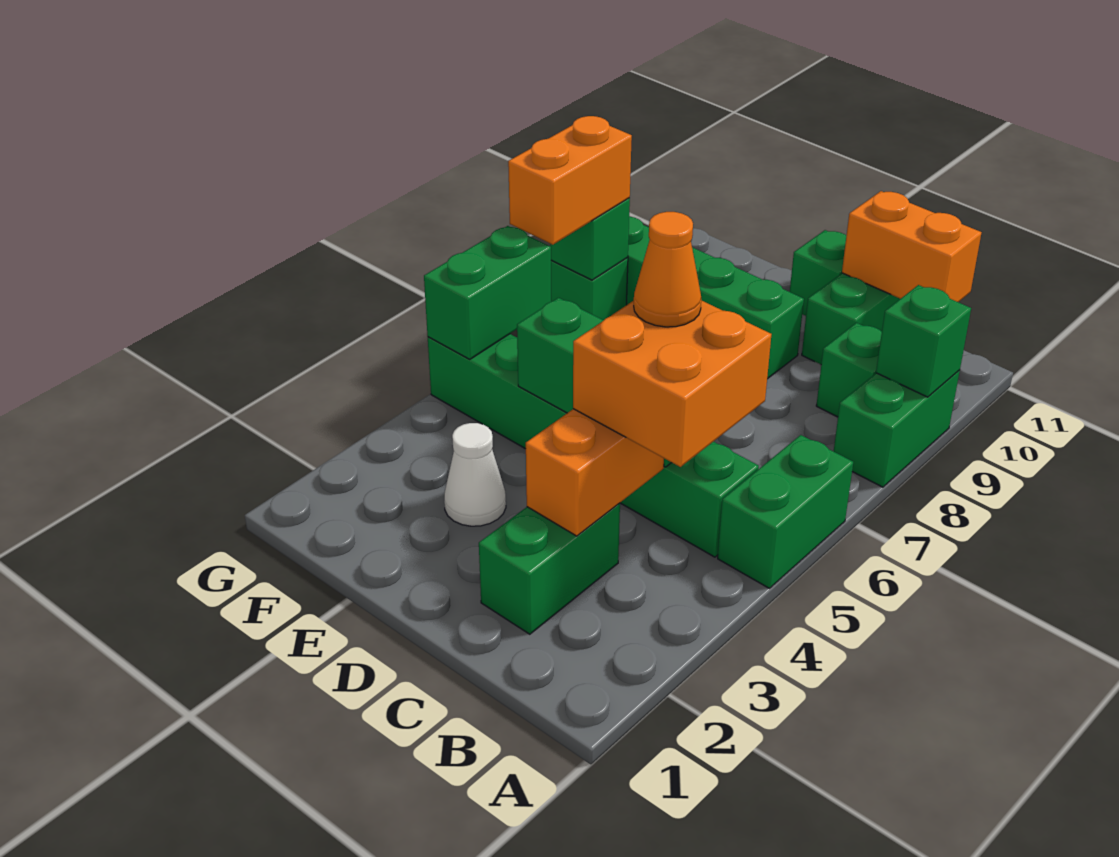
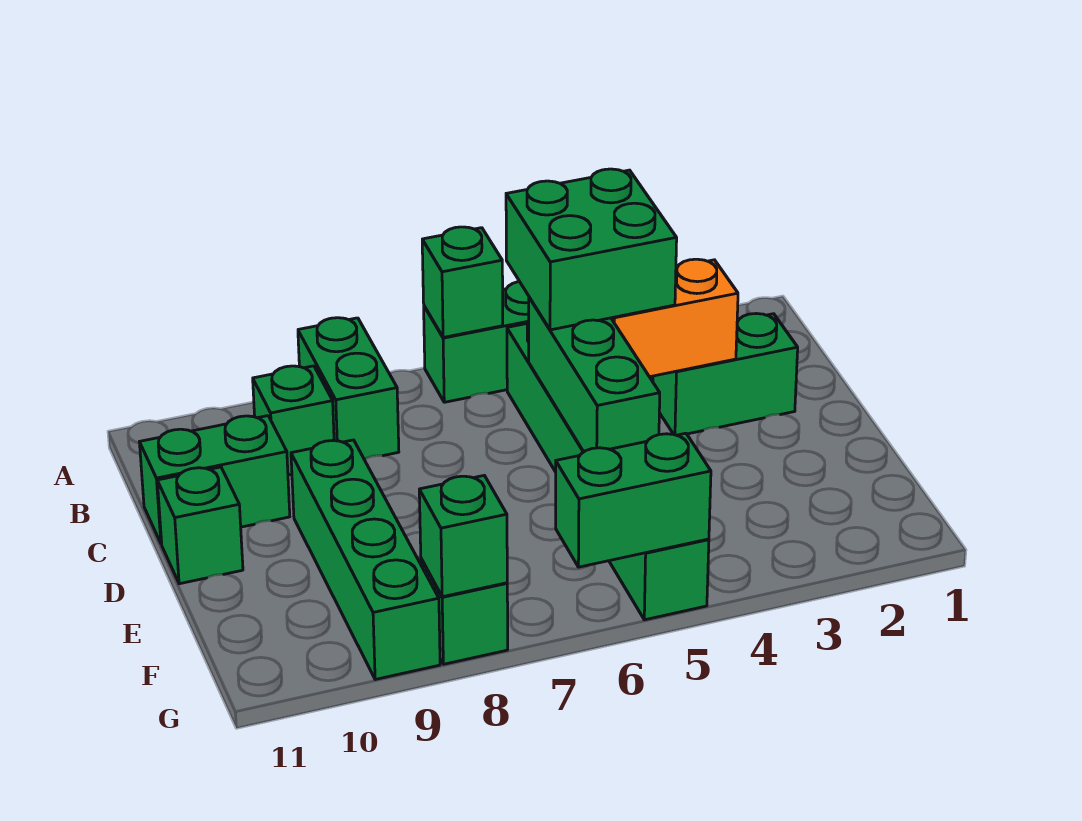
green 1x2 brick [834,370,960,487] -> green 1x2 brick turned to [298,318,399,459]
green 1x1 brick [876,285,971,397] -> green 1x1 brick moved to [422,227,503,338]
orange 2x2 brick [573,300,772,467] -> green 2x2 brick [506,169,677,330]
orange 1x2 brick [842,191,982,302] -> none
orange 1x1 cone [634,212,701,327] -> none
white 1x1 cone [444,423,506,526] -> none
orange 1x2 brick [508,116,632,245] -> none

